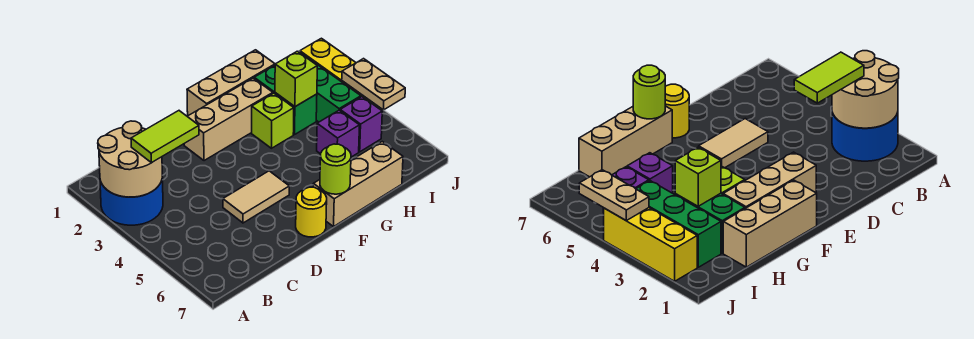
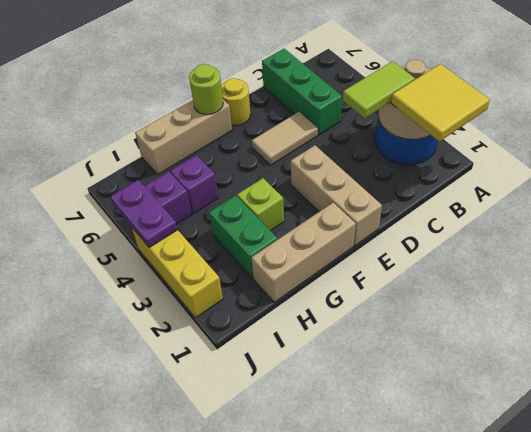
none -> yellow 2x2 tile [391,64,490,141]
tan 1x3 brick [184,78,273,161] -> tan 1x3 brick turned to [291,146,382,246]
lime 1x1 brick [275,51,317,107] -> none
green 1x3 brick [299,52,361,122] -> green 1x3 brick moved to [262,49,342,135]
tan 1x2 plate [342,59,405,110] -> purple 1x2 plate [110,180,178,248]

